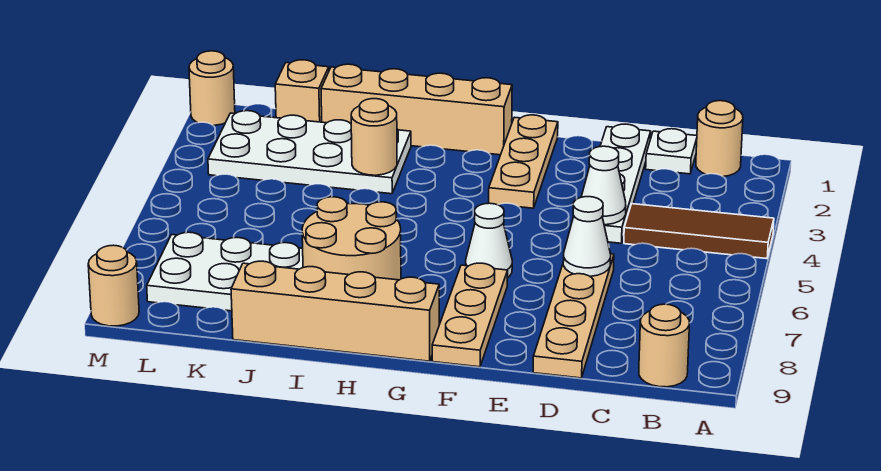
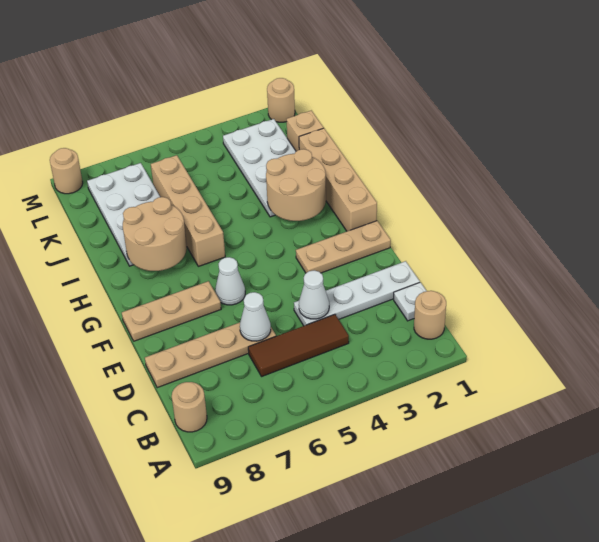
brown 1x3 tile [624,204,774,259] -> brown 1x3 tile turned to [248,314,349,377]
tan 1x4 brick [231,261,439,361] -> tan 1x4 brick moved to [151,155,225,266]
tan 1x1 round brick [351,99,397,175] -> tan 2x2 round brick [266,149,326,221]

